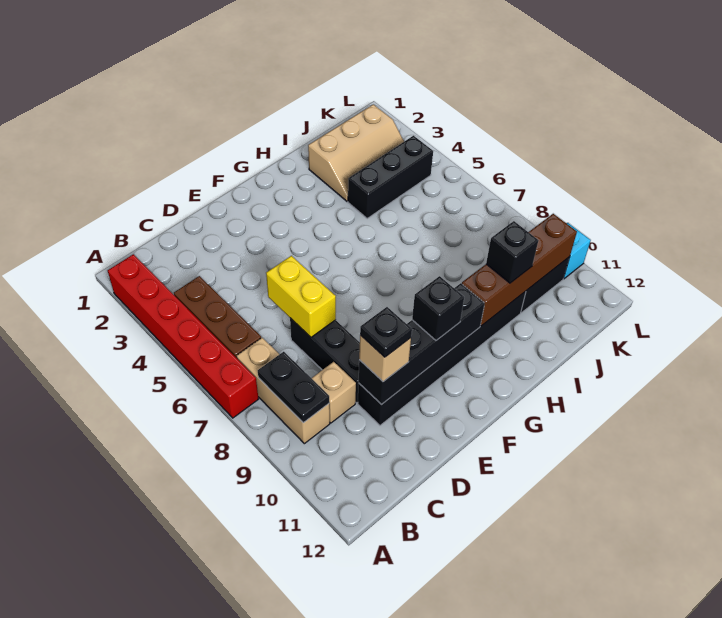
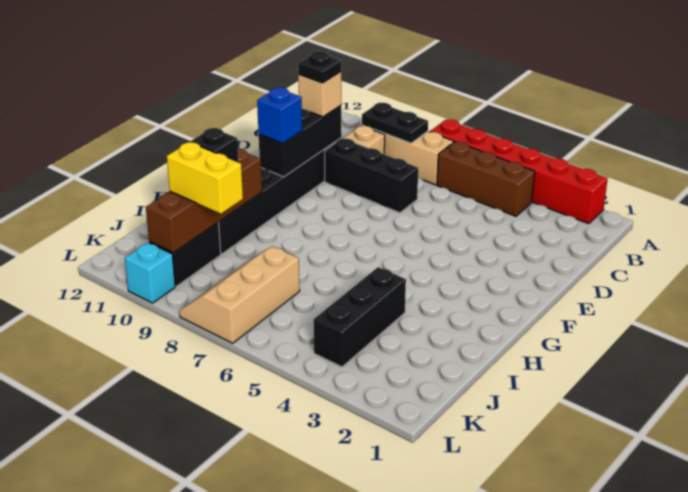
yellow 1x2 brick [266,256,336,337] -> yellow 1x2 brick moved to [167,142,243,214]
black 1x4 brick [359,283,485,405] -> black 1x3 brick [259,106,341,177]
black 1x1 brick [412,276,464,340] -> blue 1x1 brick [257,87,302,144]
tan 2x3 slope [308,104,404,201] -> tan 2x3 slope moved to [180,246,300,343]

